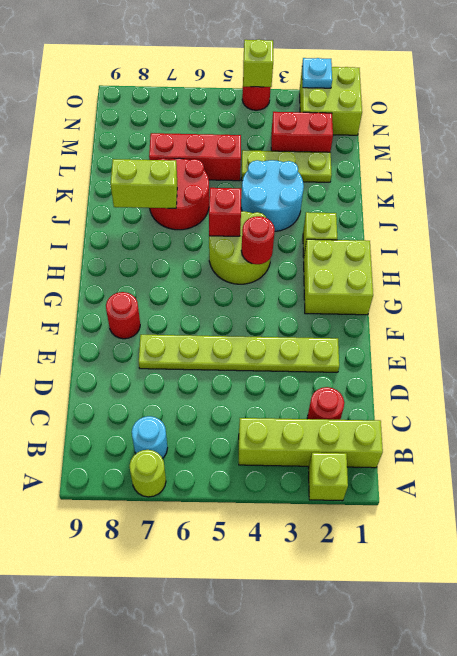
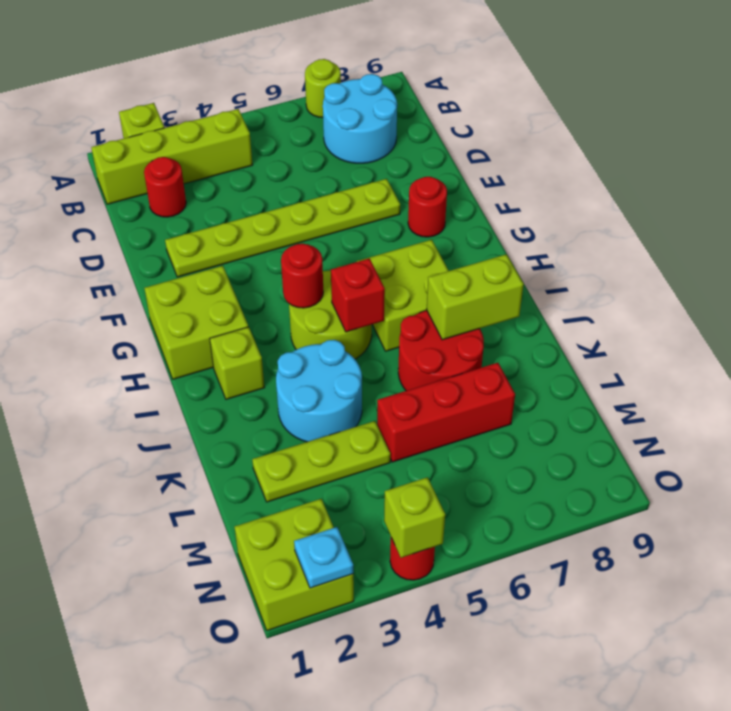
cyan 1x1 round brick [132,416,167,458] -> cyan 2x2 round brick [323,74,397,163]
none -> lime 2x2 brick [357,240,449,351]
red 1x2 brick [271,112,333,152] -> none

